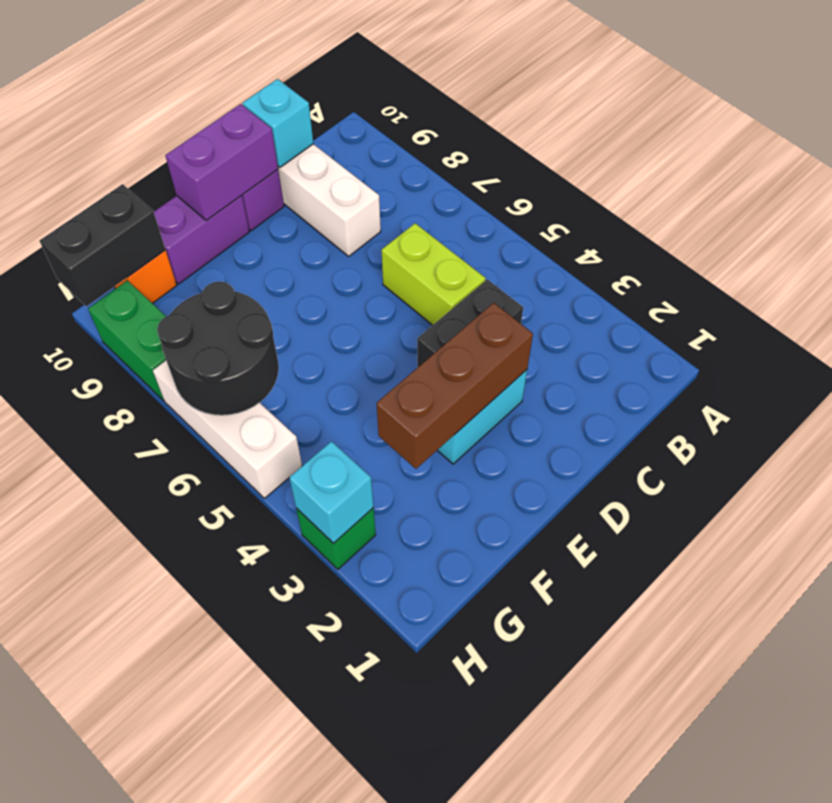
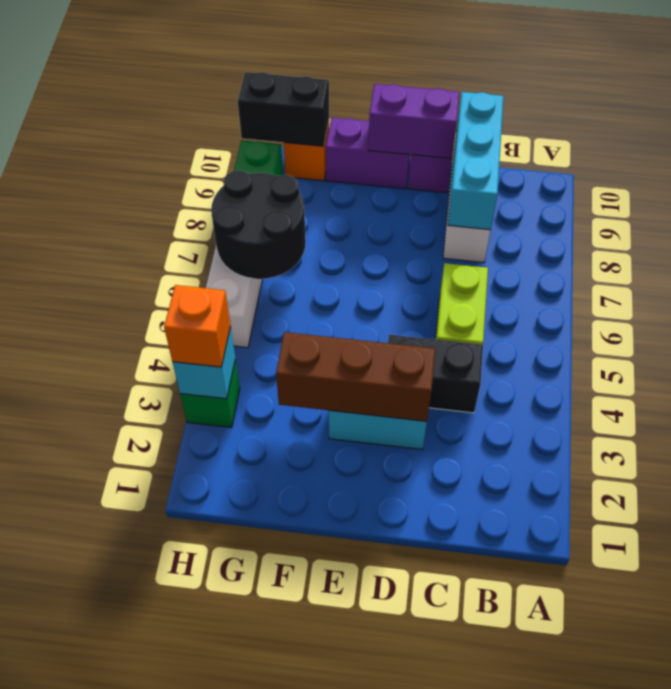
cyan 1x1 brick [243,79,313,167] -> cyan 1x3 brick [448,92,504,230]
none -> orange 1x1 brick [164,285,231,367]

